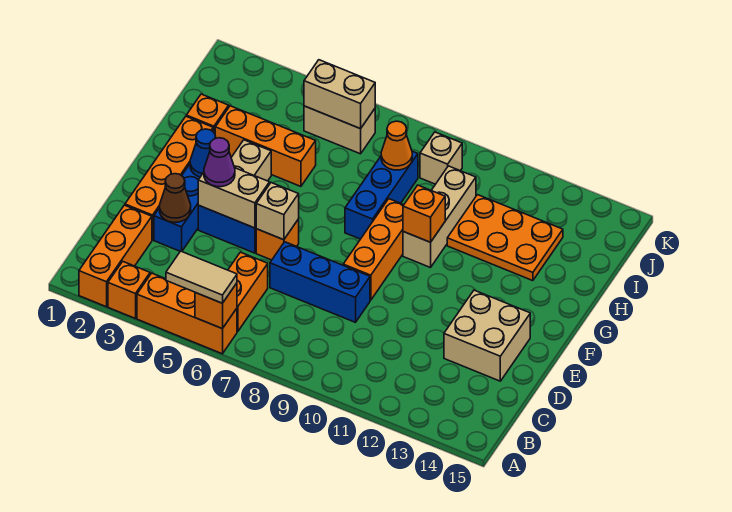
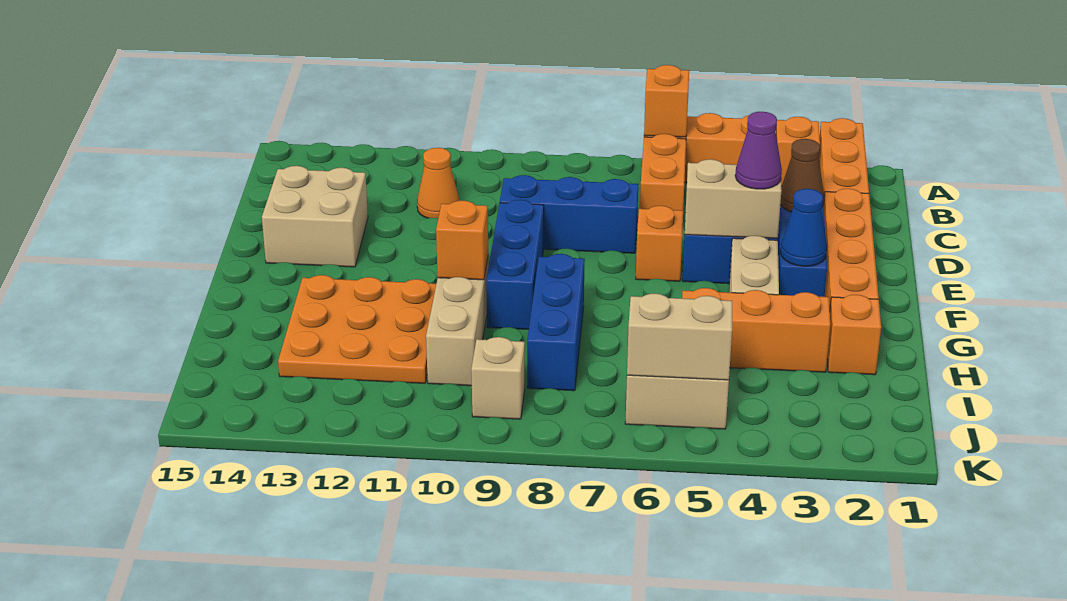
tan 1x2 tile [166,251,237,303] -> none
tan 1x1 brick [256,183,299,240] -> none
orange 1x3 brick [343,199,403,300] -> blue 1x3 brick [486,200,544,329]
orange 2x3 plate [447,195,563,281] -> orange 3x3 plate [278,275,436,383]
orange 1x1 cone [381,121,412,170] -> orange 1x1 cone moved to [417,148,459,218]

